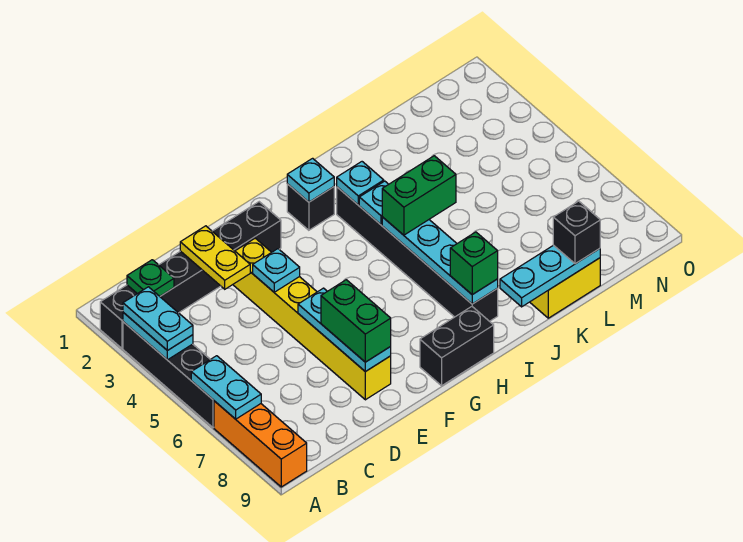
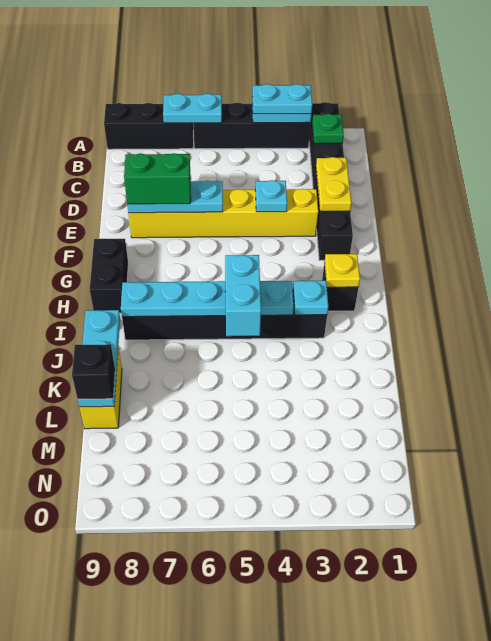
orange 1x3 brick [214,401,307,487] -> black 1x3 brick [104,103,193,149]
yellow 1x2 plate [180,226,250,289] -> yellow 1x2 plate turned to [316,157,351,211]
cyan 1x1 plate [287,158,334,202] -> yellow 1x1 plate [324,254,360,287]
green 1x2 brick [382,156,456,235] -> cyan 1x2 brick [225,255,261,336]
green 1x1 brick [450,232,498,295] -> none

